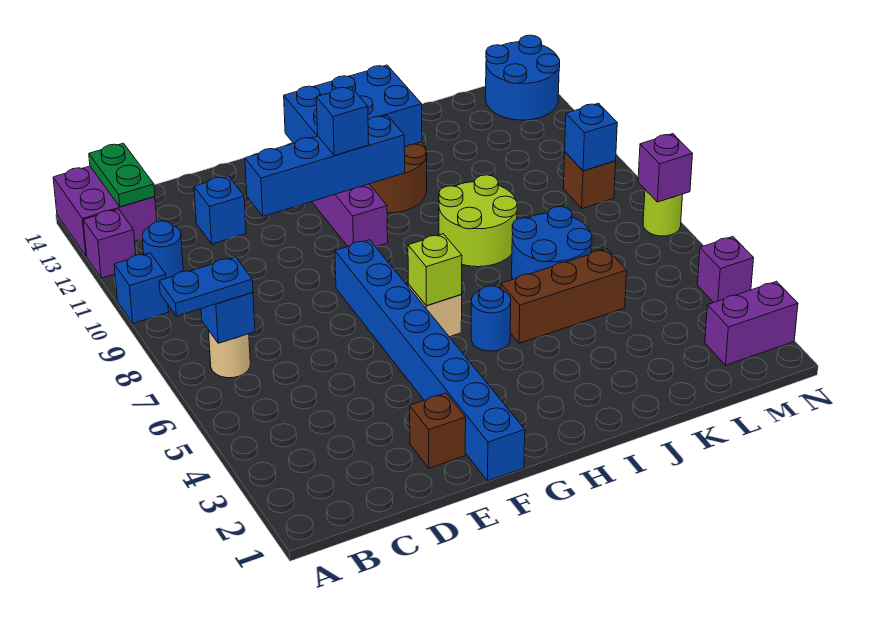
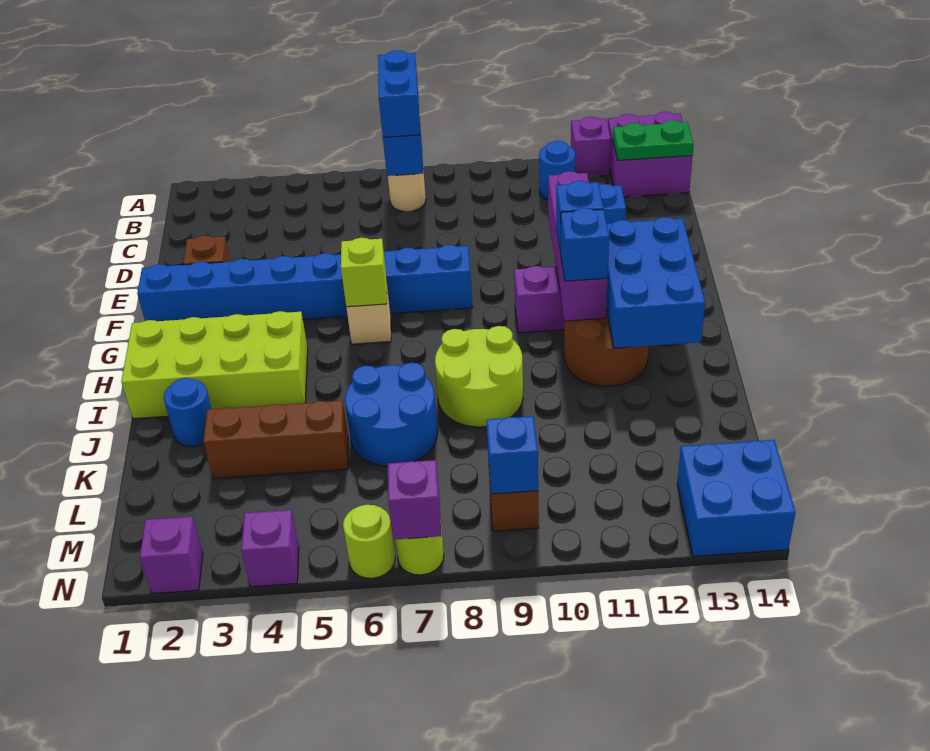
blue 1x2 plate [159,257,253,316] -> blue 1x2 brick [378,50,420,137]
blue 1x1 brick [114,253,169,323] -> blue 1x1 brick moved to [560,208,609,281]
blue 1x4 brick [245,115,405,216] -> purple 1x4 brick [548,171,608,321]
none -> lime 2x4 brick [121,311,308,419]
blue 1x1 round brick [471,286,511,351] -> blue 1x1 round brick moved to [164,378,211,447]
brown 1x3 brick [501,249,627,343] -> brown 1x3 brick turned to [203,401,348,479]
purple 1x2 brick [705,281,798,365] -> purple 1x1 brick [140,517,203,593]
blue 2x2 round brick [486,35,560,120] -> blue 2x2 brick [677,440,796,556]
none -> lime 1x1 round brick [343,505,395,578]

